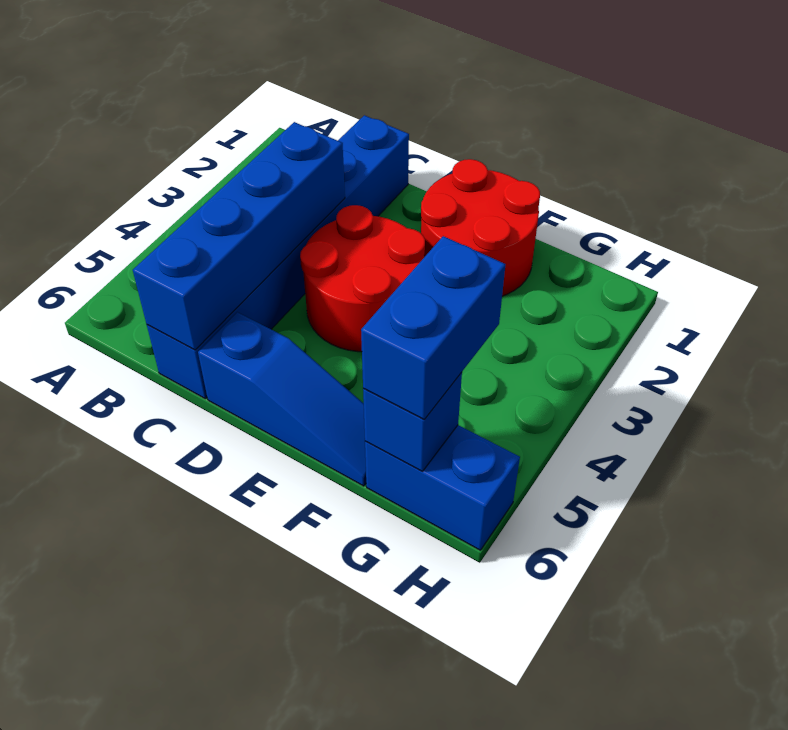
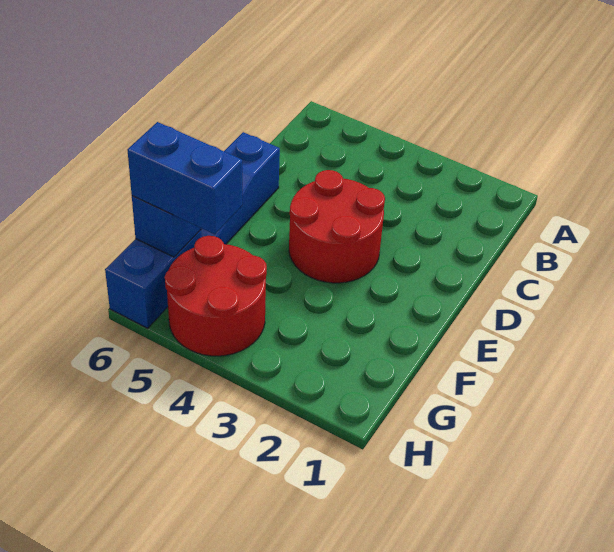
blue 1x6 brick [147,115,409,399] -> none
blue 1x4 brick [133,122,345,350] -> none
red 2x2 round brick [421,159,540,296] -> red 2x2 round brick moved to [165,236,267,356]

